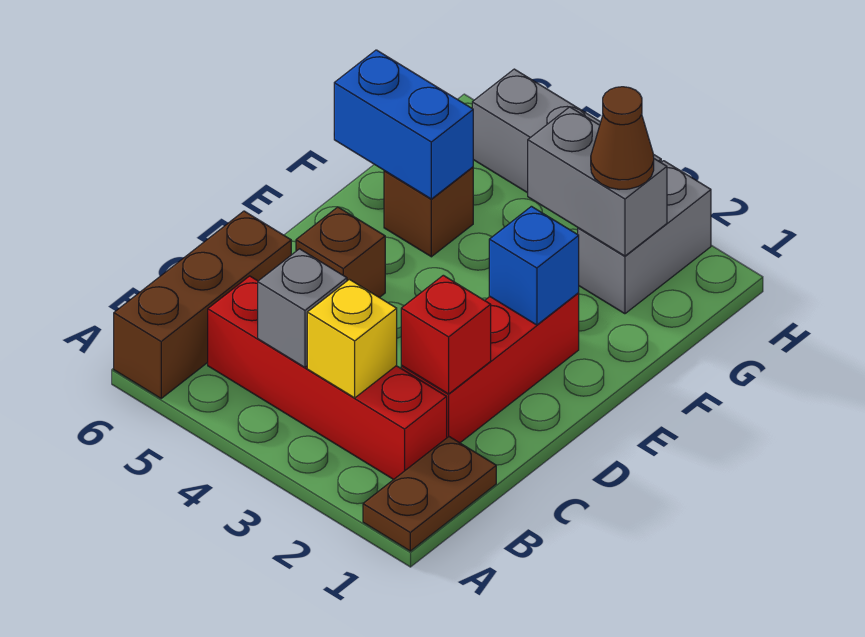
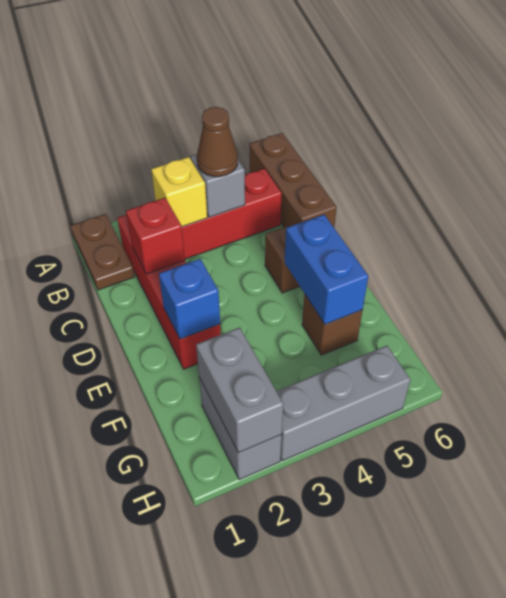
blue 1x2 brick [334,50,473,199] -> blue 1x2 brick turned to [285,215,368,324]
grey 1x2 brick [528,107,667,256] -> grey 1x2 brick turned to [196,327,284,453]
brown 1x1 cone [591,87,654,190] -> brown 1x1 cone moved to [197,107,238,177]

